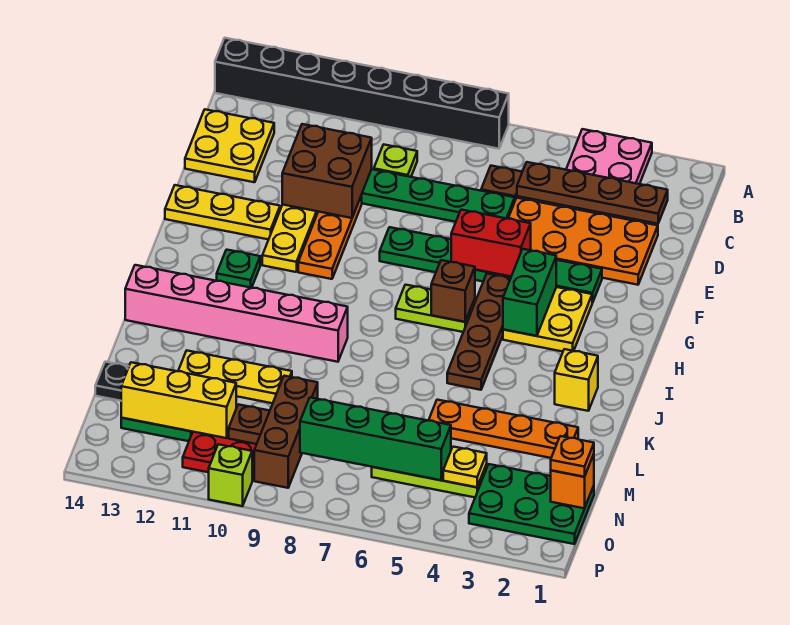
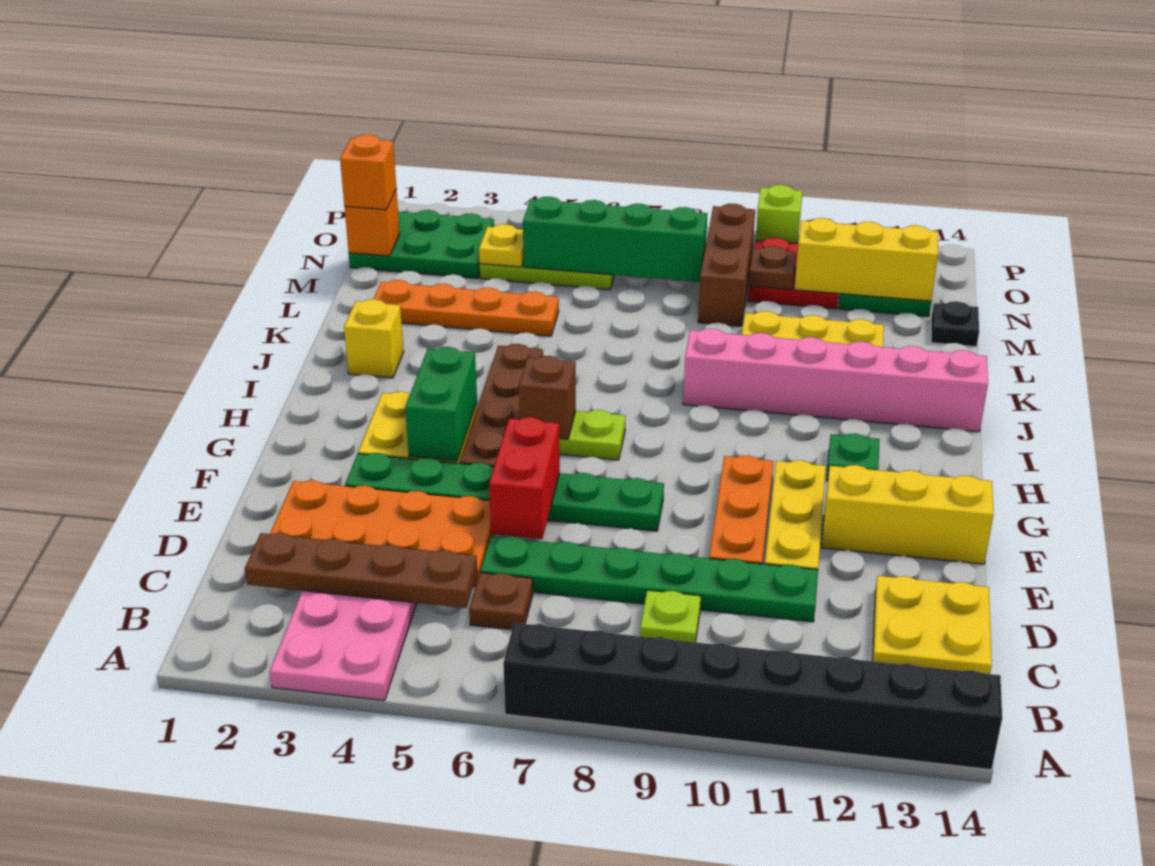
brown 2x2 brick [282,124,372,218] -> none
red 1x2 brick [451,210,531,277] -> red 1x2 brick turned to [489,417,560,539]
yellow 1x3 plate [165,185,280,239] -> yellow 1x3 brick [822,465,994,564]
orange 1x1 plate [551,436,594,477] -> orange 1x1 brick [340,135,396,210]

